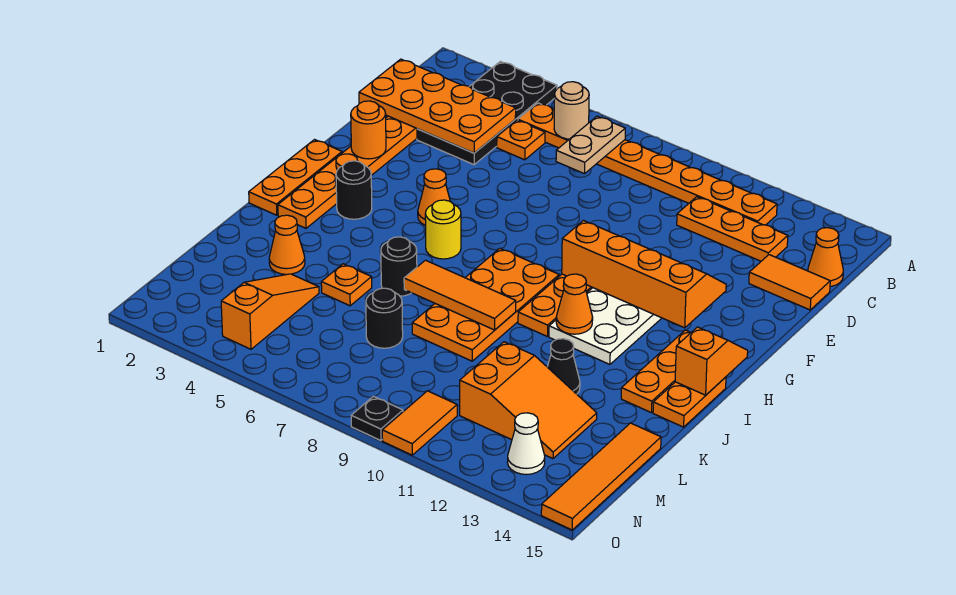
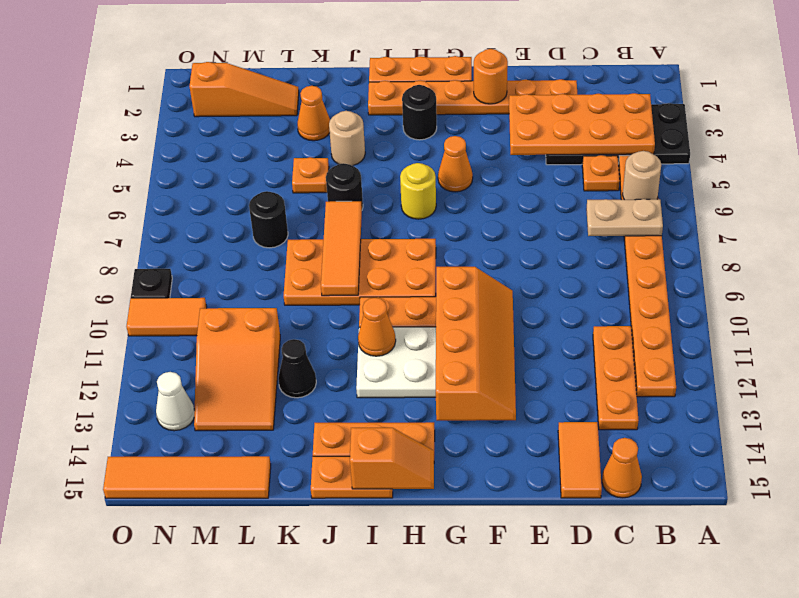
orange 2x4 plate [359,59,516,153] -> orange 2x4 plate turned to [509,93,655,155]
none -> tan 1x1 round brick [329,111,365,166]
orange 1x3 slope [221,274,319,349] -> orange 1x3 slope moved to [189,62,299,117]

